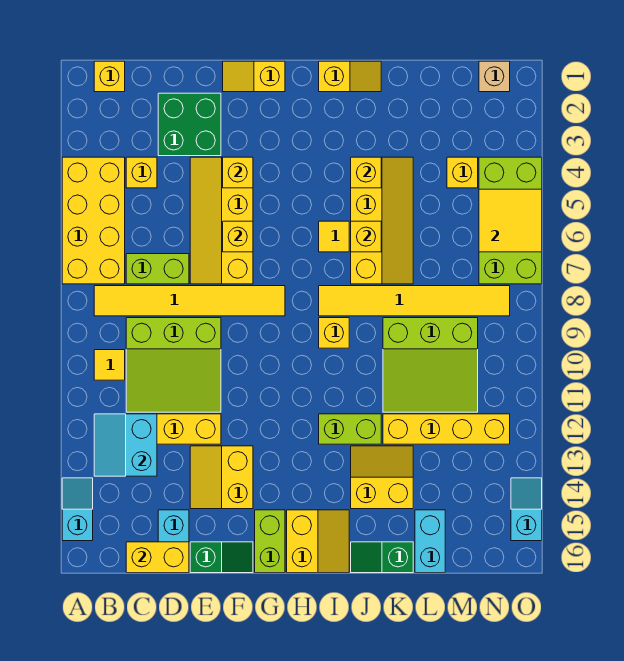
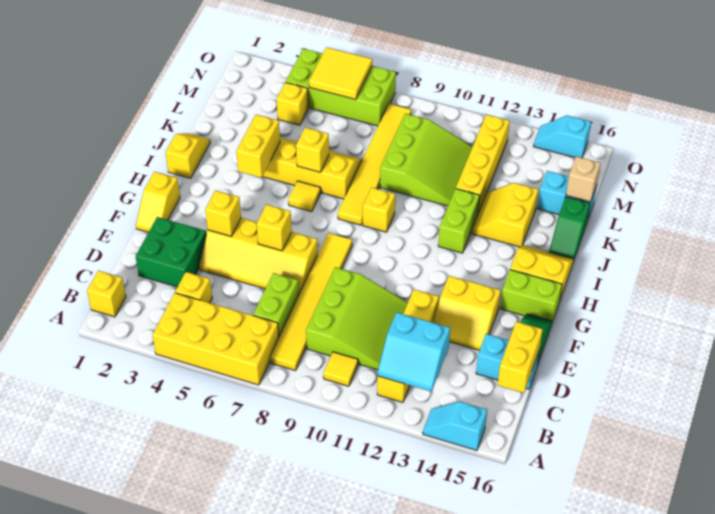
yellow 1x1 brick [351,157,381,188] -> yellow 1x2 brick [236,115,280,178]
tan 1x1 brick [479,61,510,92] -> tan 1x1 brick moved to [566,157,601,202]

